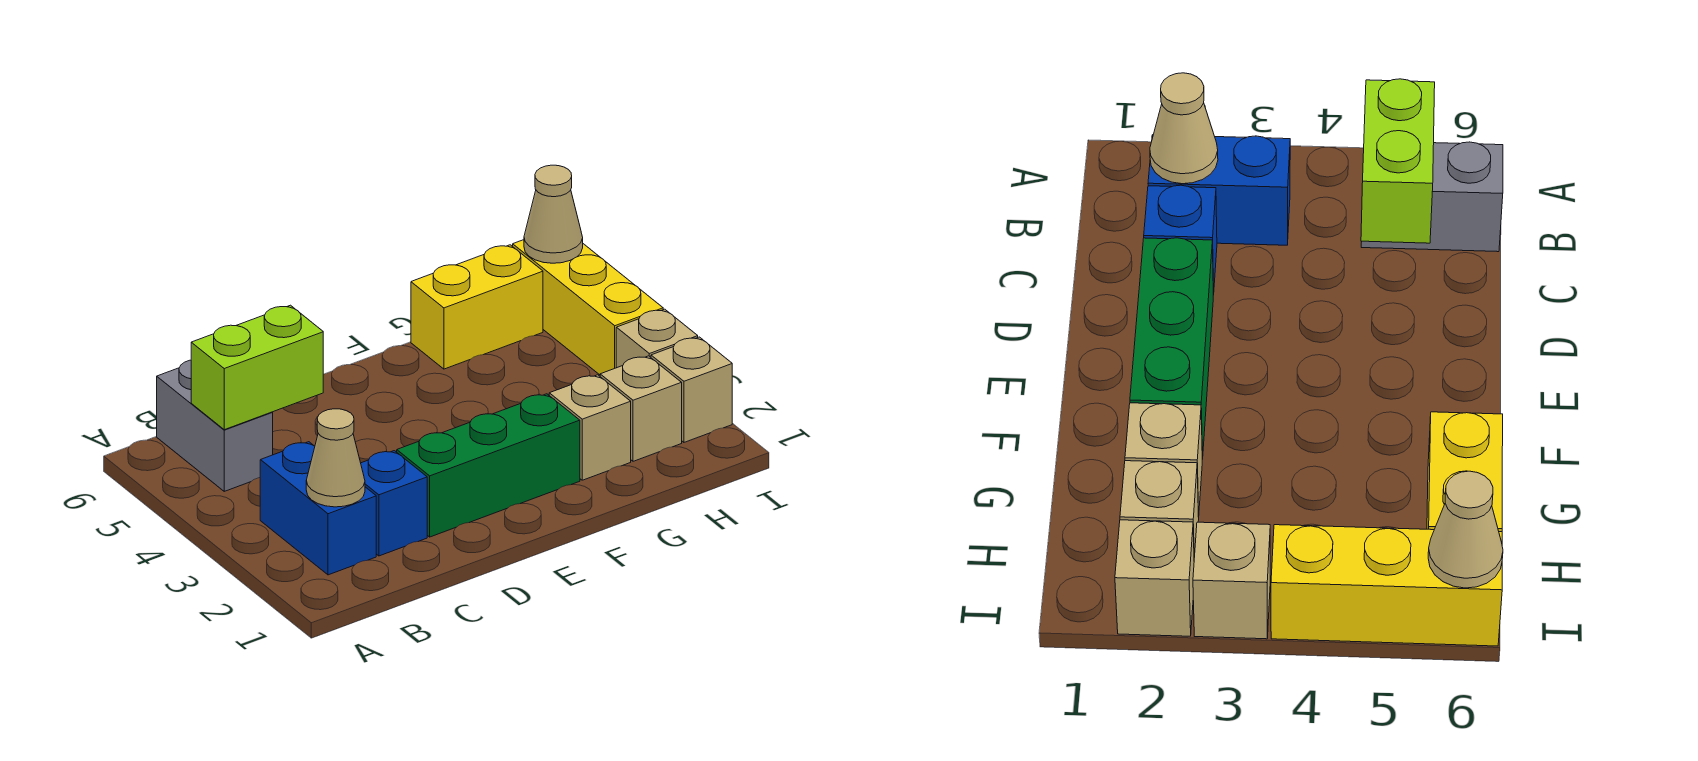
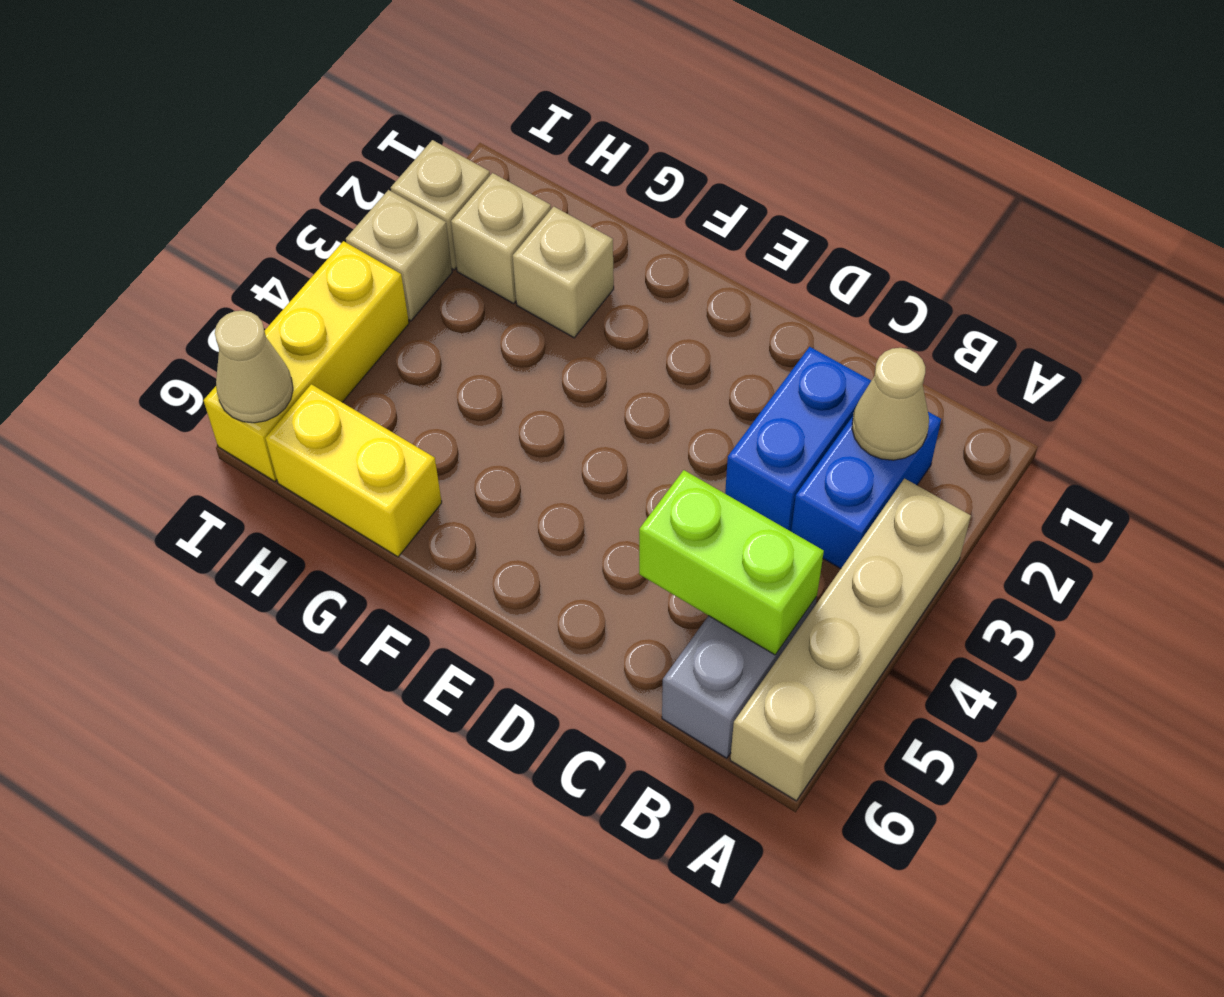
none -> tan 1x4 brick [730,479,971,801]
blue 1x1 brick [361,451,427,556] -> blue 1x2 brick [725,347,871,531]
green 1x3 brick [397,394,580,537] -> none

